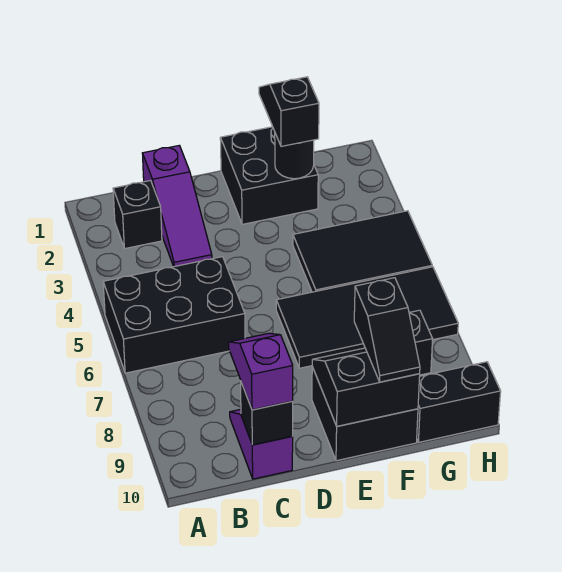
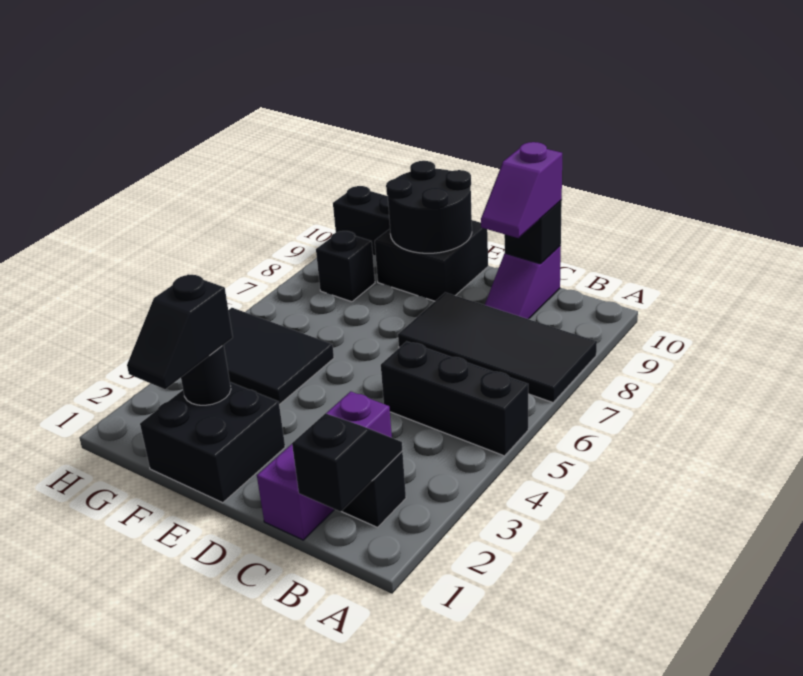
black 2x3 brick [103,257,245,373] -> black 1x3 brick [381,341,528,456]
purple 1x3 slope [142,145,212,267] -> purple 1x3 brick [257,391,392,540]
black 2x4 tile [276,267,458,368] -> black 2x4 tile moved to [398,293,597,403]
black 2x2 slope [312,348,420,426] -> black 2x2 round brick [386,161,472,253]
black 1x2 slope [354,278,420,382] -> black 1x2 slope moved to [292,413,402,512]

